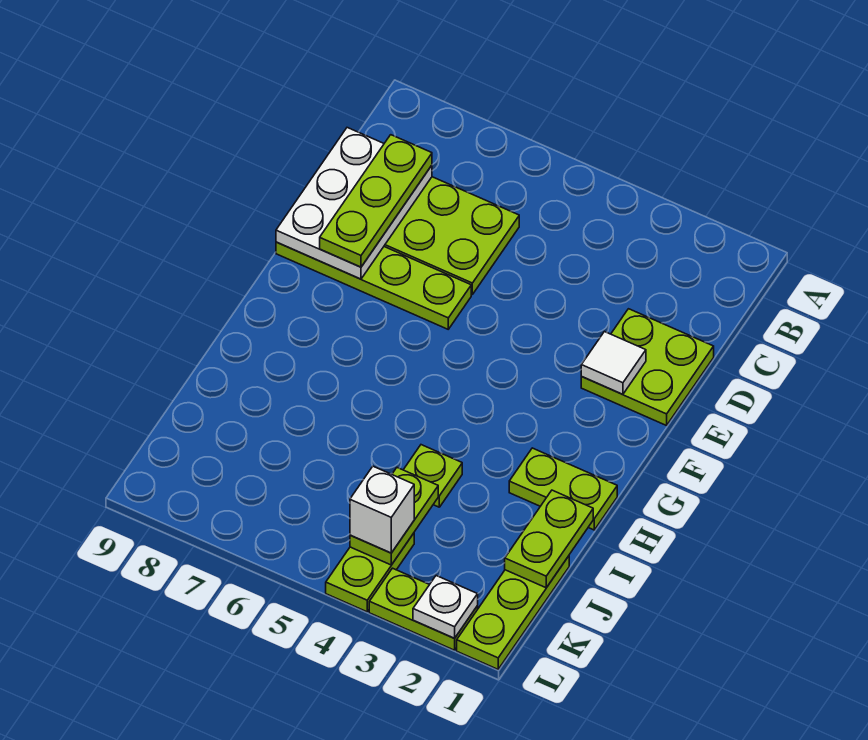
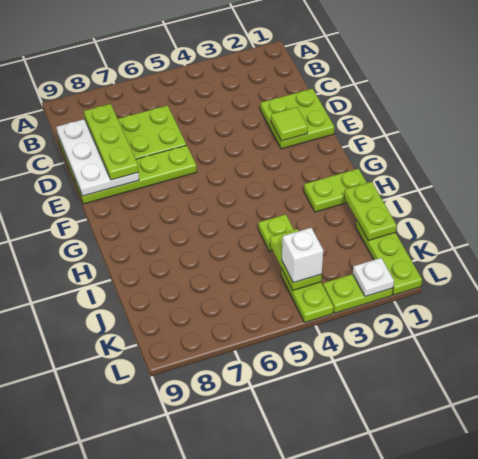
white 1x1 tile [581,332,646,394] -> lime 1x1 tile [271,107,308,141]

